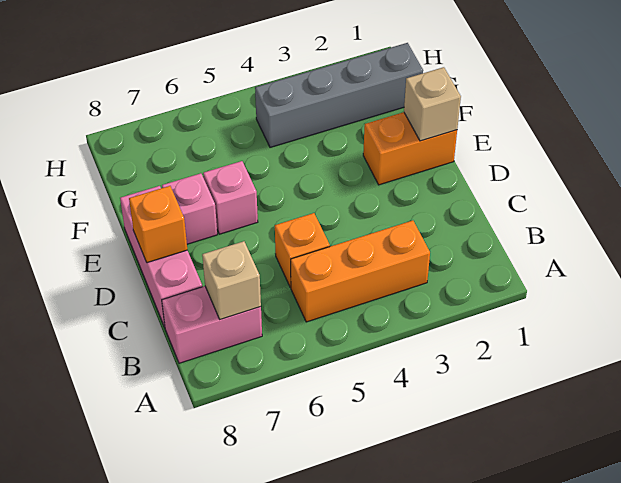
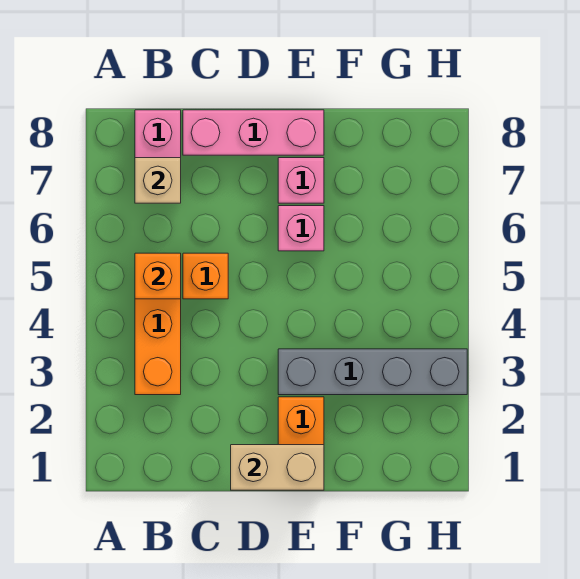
orange 1x1 brick [129,186,187,263] -> orange 1x1 brick moved to [135,253,181,299]
tan 1x1 brick [404,67,461,141] -> tan 1x2 brick [231,445,324,490]
grey 1x4 brick [255,43,423,147] -> grey 1x4 brick turned to [278,349,467,395]

